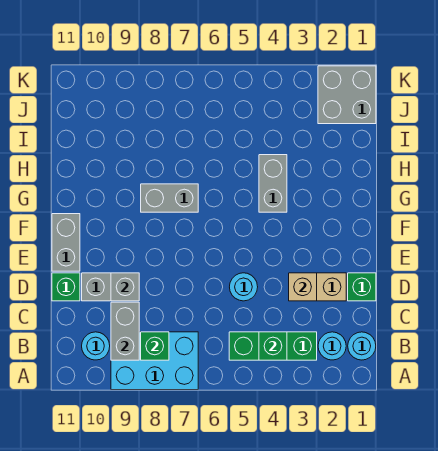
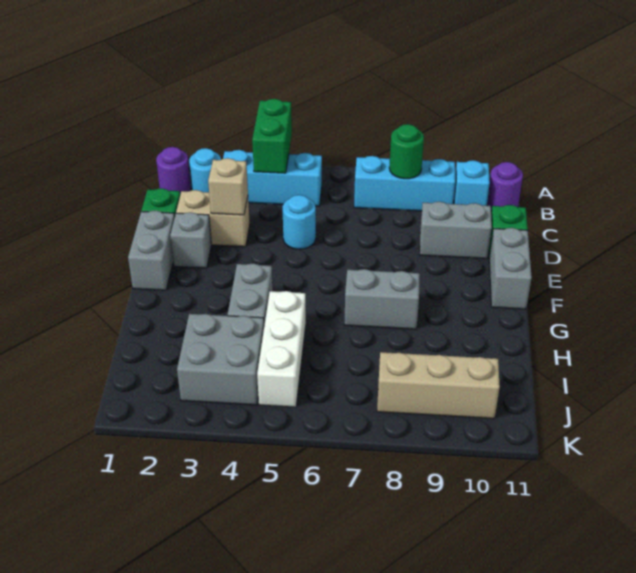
cyan 2x3 brick [111,332,198,390] -> cyan 1x3 brick [354,156,455,211]
cyan 1x1 round brick [348,332,376,360] -> purple 1x1 round brick [156,147,191,195]
green 1x3 brick [229,332,317,360] -> cyan 1x3 brick [223,150,322,206]
green 1x1 brick [259,332,287,360] -> green 1x2 brick [252,99,292,173]
green 1x1 brick [141,332,169,360] -> green 1x1 round brick [389,124,424,179]
grey 1x2 brick [111,302,139,360] -> grey 1x2 brick moved to [128,211,175,290]
cyan 1x1 round brick [82,332,110,360] -> cyan 1x1 brick [454,160,490,206]
none -> purple 1x1 round brick [487,162,523,211]
grey 1x1 brick [111,273,139,301] -> grey 1x1 brick moved to [170,212,212,268]
none -> white 1x3 brick [257,291,306,407]
grey 2x2 brick [318,66,376,124] -> grey 2x2 brick moved to [177,314,264,405]
none -> tan 1x3 brick [377,352,500,419]

